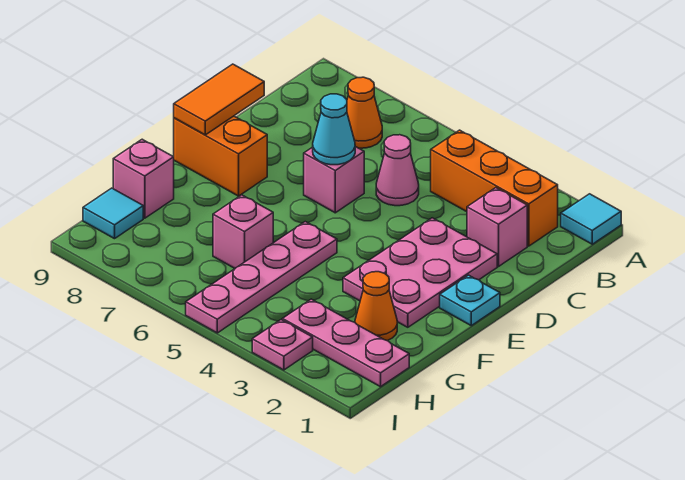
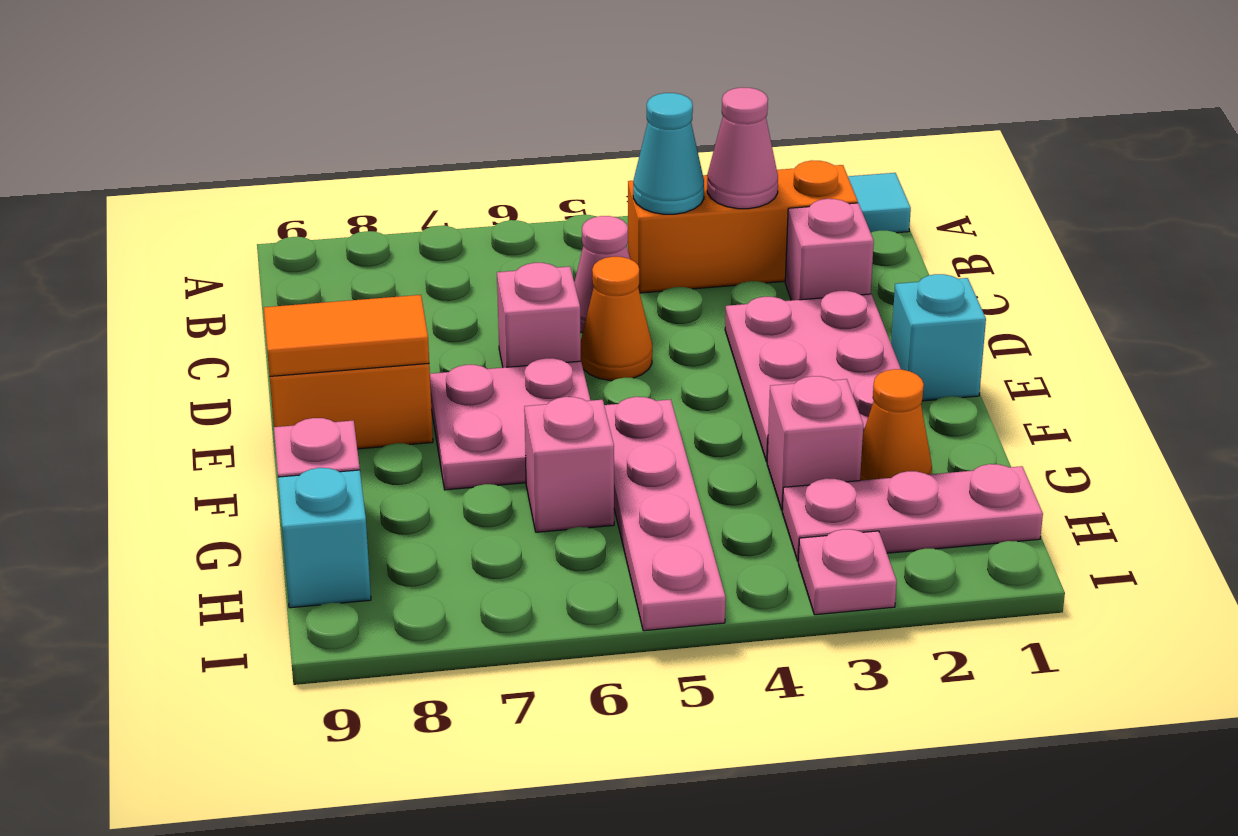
none -> pink 1x1 cone [707,87,778,209]
orange 1x1 cone [347,77,382,148] -> orange 1x1 cone moved to [581,257,652,381]
cyan 1x1 cone [313,94,355,165] -> cyan 1x1 cone moved to [633,93,704,214]
orange 1x2 tile [174,64,264,135] -> orange 1x2 tile turned to [264,295,429,376]
cyan 1x1 plate [440,275,500,326] -> cyan 1x1 brick [891,274,986,401]
none -> pink 2x2 plate [430,358,591,490]
none -> pink 1x1 brick [767,376,863,510]
cyan 1x1 tile [83,188,143,239] -> cyan 1x1 brick [278,468,371,608]

